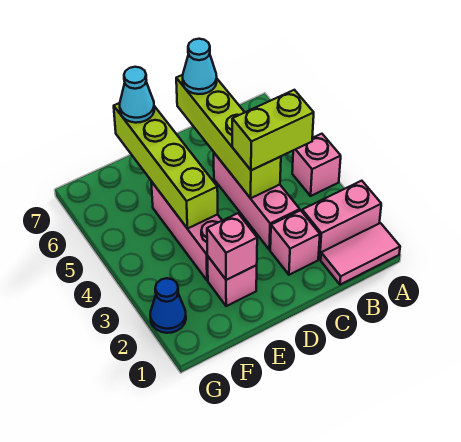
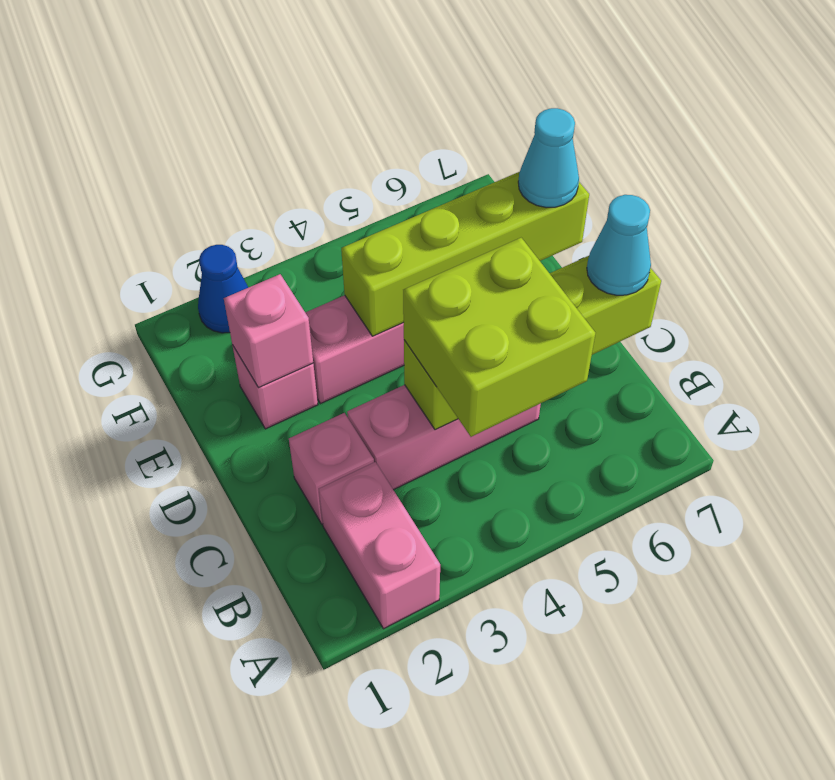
pink 1x2 tile [321,223,400,285] -> none
pink 1x1 brick [292,134,341,196] -> none
lime 1x2 brick [232,90,314,170] -> lime 2x2 brick [403,238,595,437]

